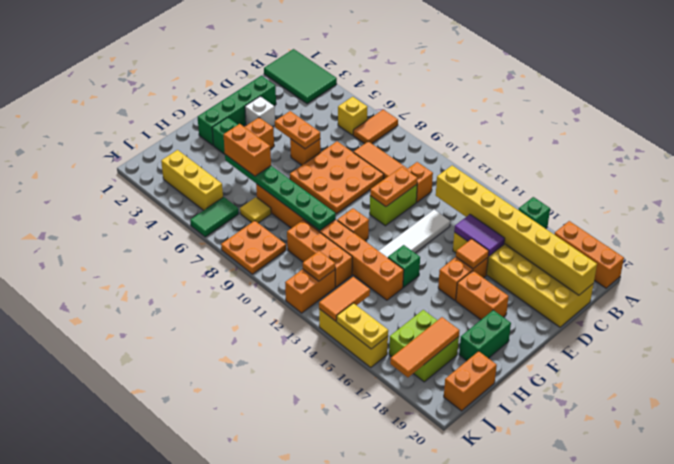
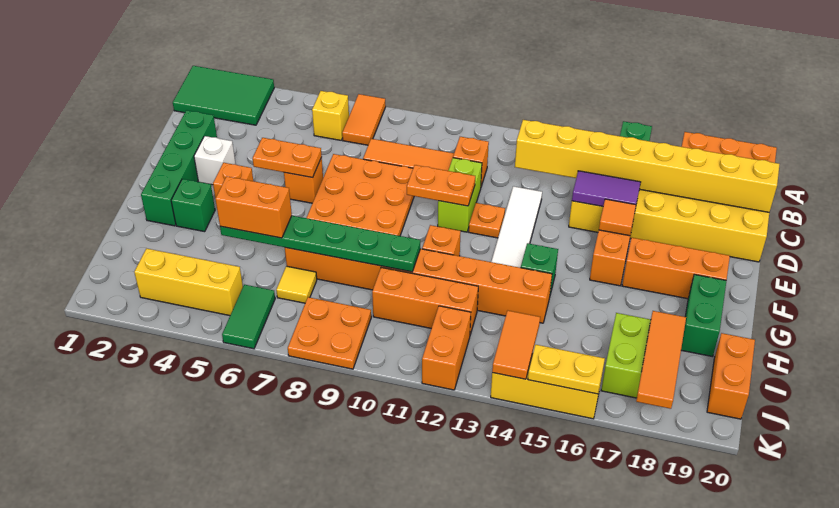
orange 1x2 plate [370,167,418,207] -> orange 1x2 plate turned to [407,165,475,206]
orange 1x2 brick [456,271,509,320] -> orange 1x3 brick [622,238,730,299]
orange 1x1 plate [303,251,335,281] -> orange 1x1 plate moved to [469,203,505,238]

